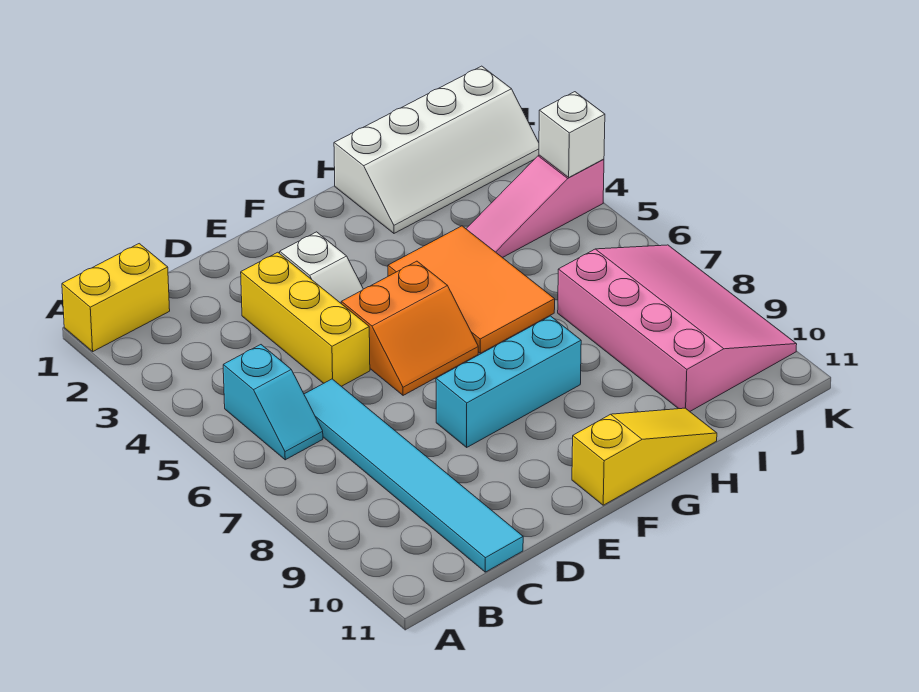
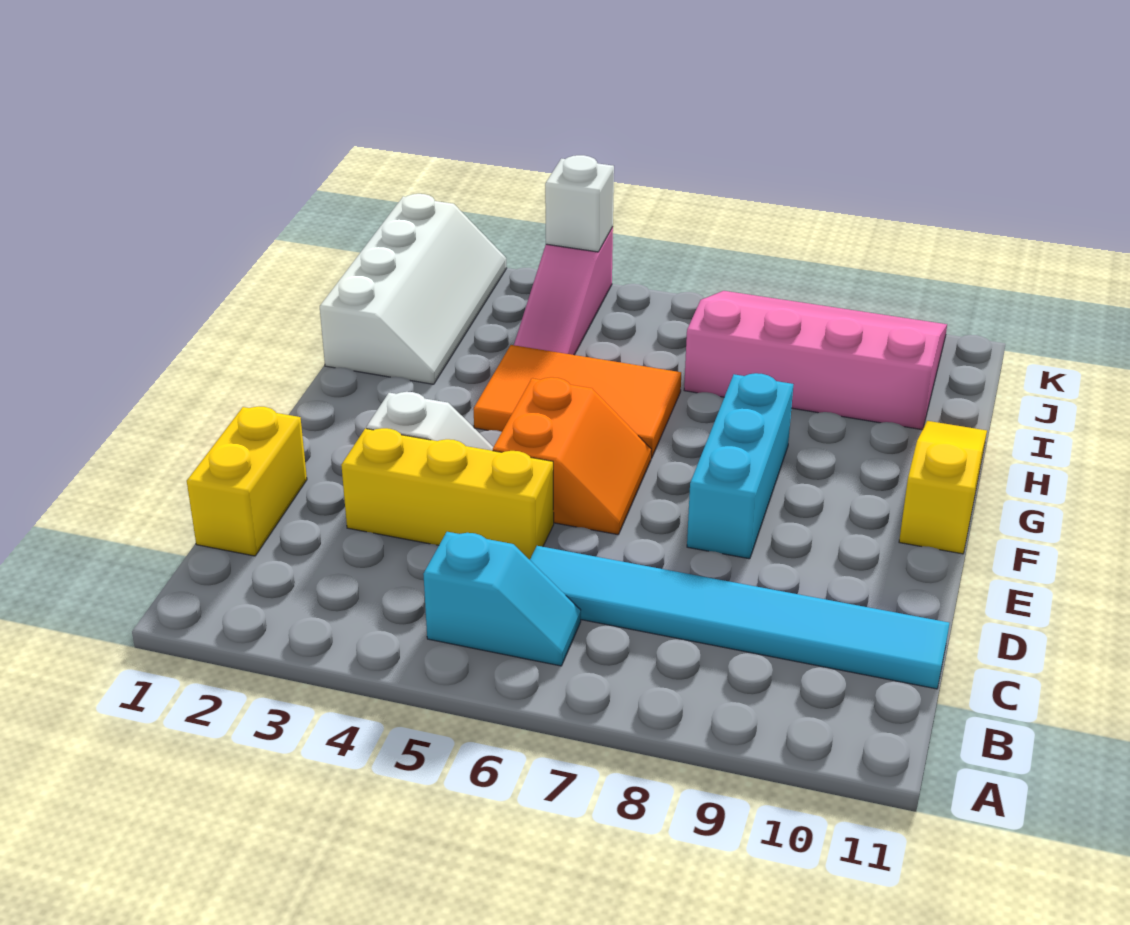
yellow 1x2 brick [62,244,170,351] -> yellow 1x2 brick moved to [187,406,307,556]

